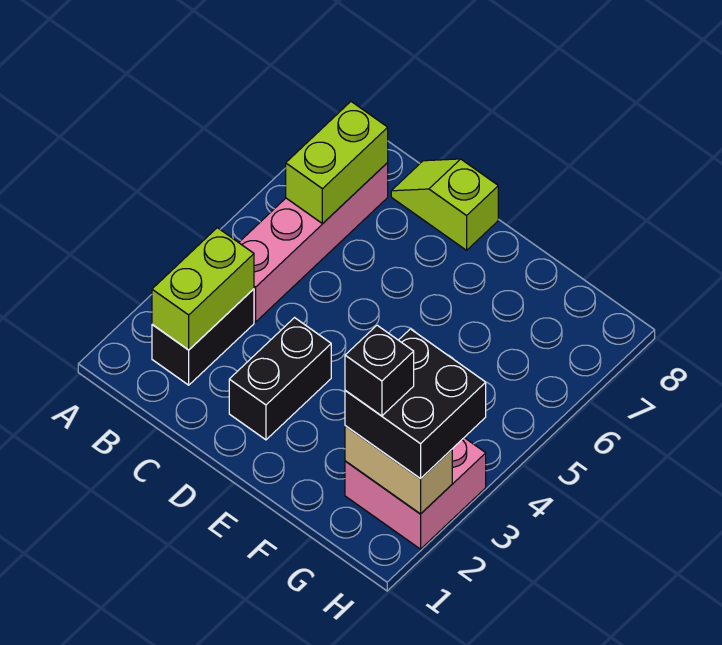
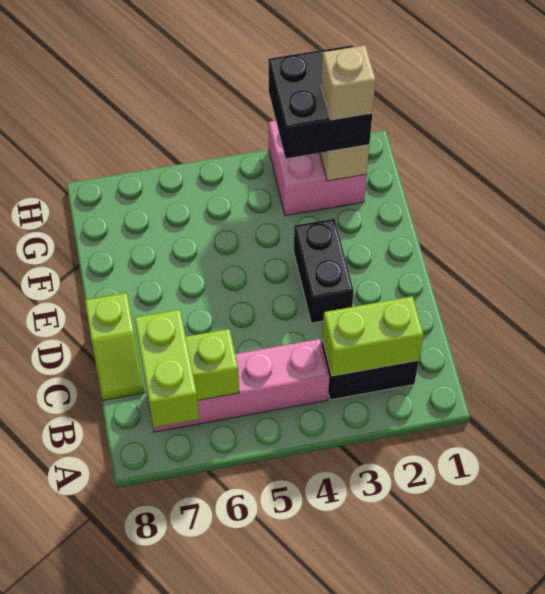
none -> lime 1x2 brick [134,310,199,427]
black 1x2 brick [229,318,331,440] -> black 1x2 brick turned to [294,219,354,323]
black 1x1 brick [345,325,414,416] -> tan 1x1 brick [321,46,376,120]

